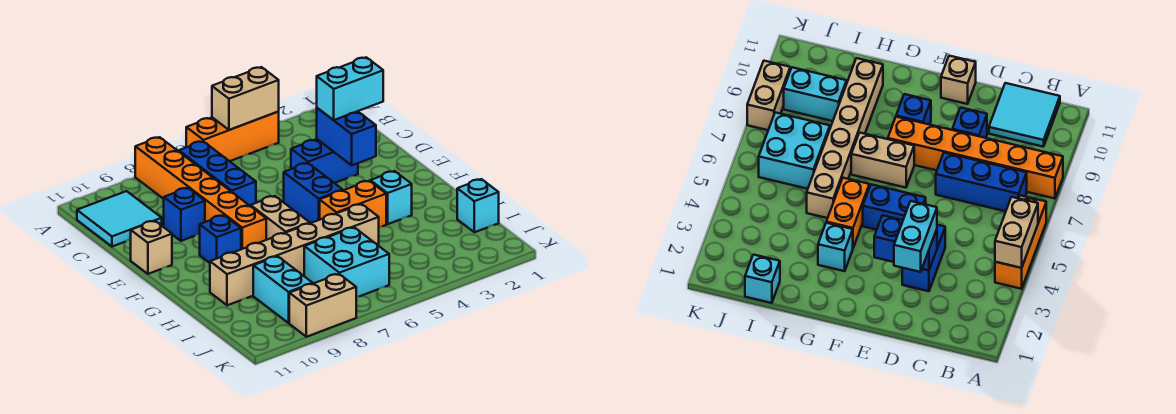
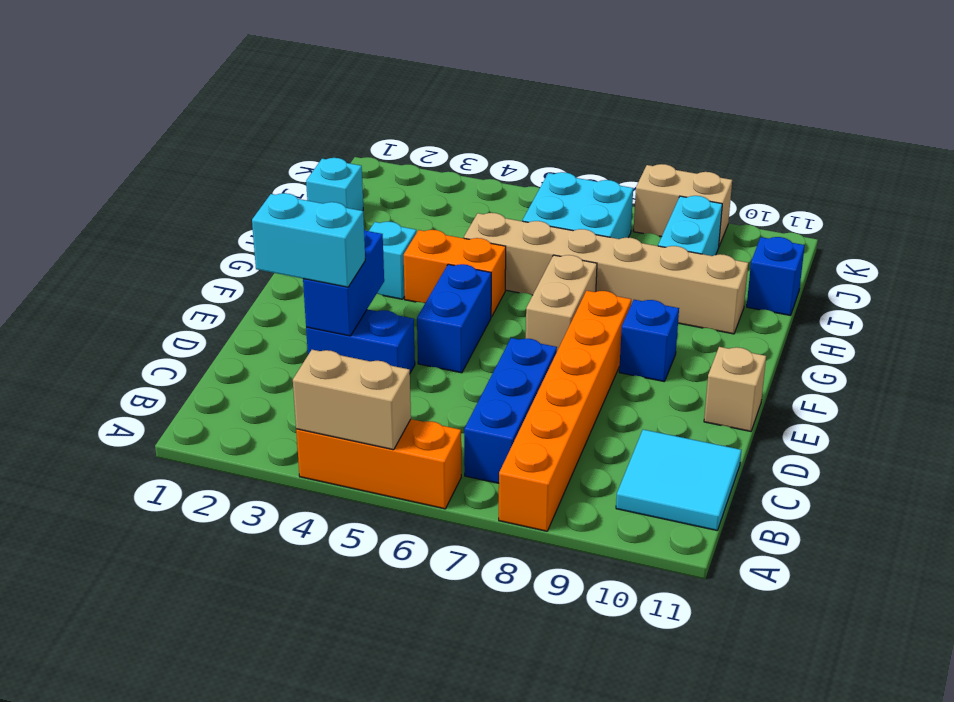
blue 1x1 brick [164,188,205,241] -> blue 1x1 brick moved to [747,237,805,316]

